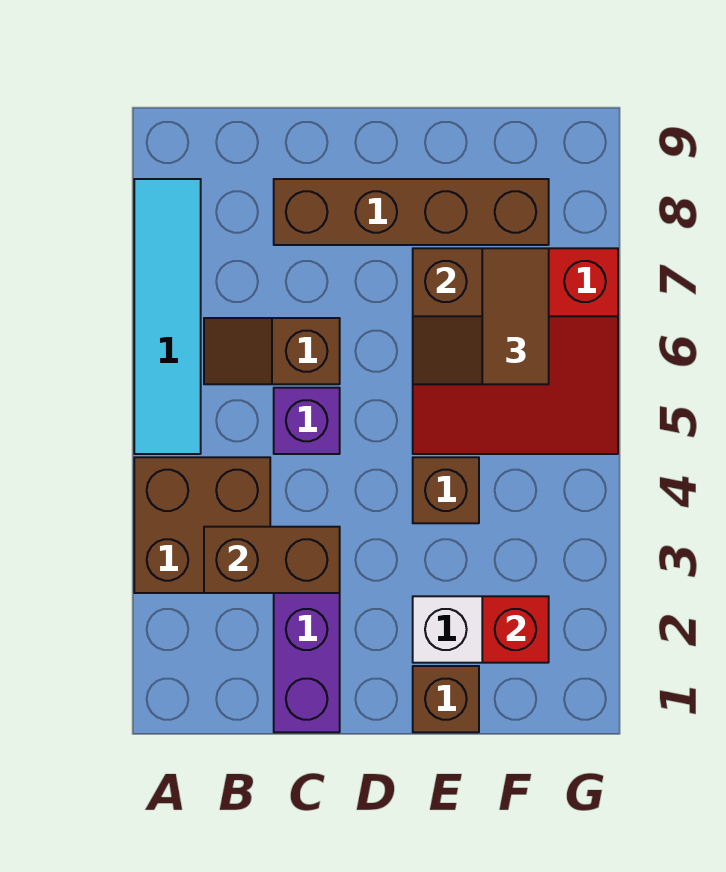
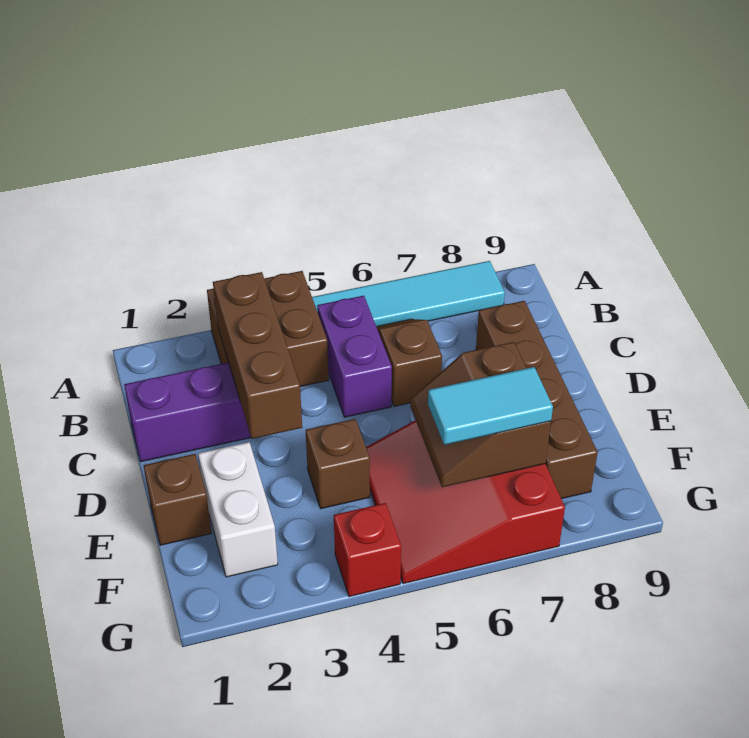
brown 1x2 brick [204,527,340,593] -> brown 1x3 brick [213,272,302,439]
purple 1x1 brick [274,388,340,454] -> purple 1x2 brick [317,296,392,417]
red 1x1 brick [482,596,549,663] -> red 1x1 brick moved to [334,503,401,597]
brown 1x2 tile [482,248,549,384] -> cyan 1x2 tile [428,367,553,445]

